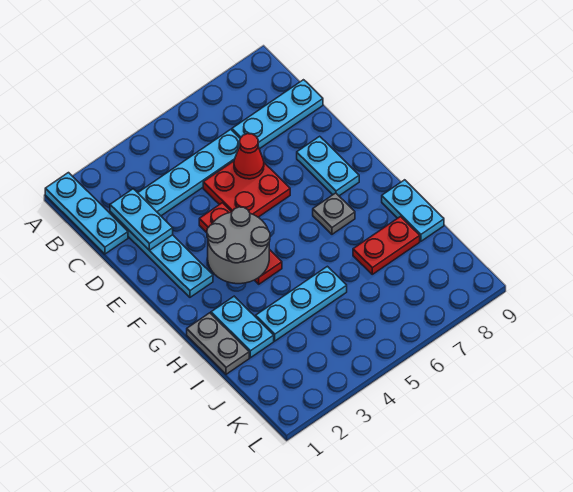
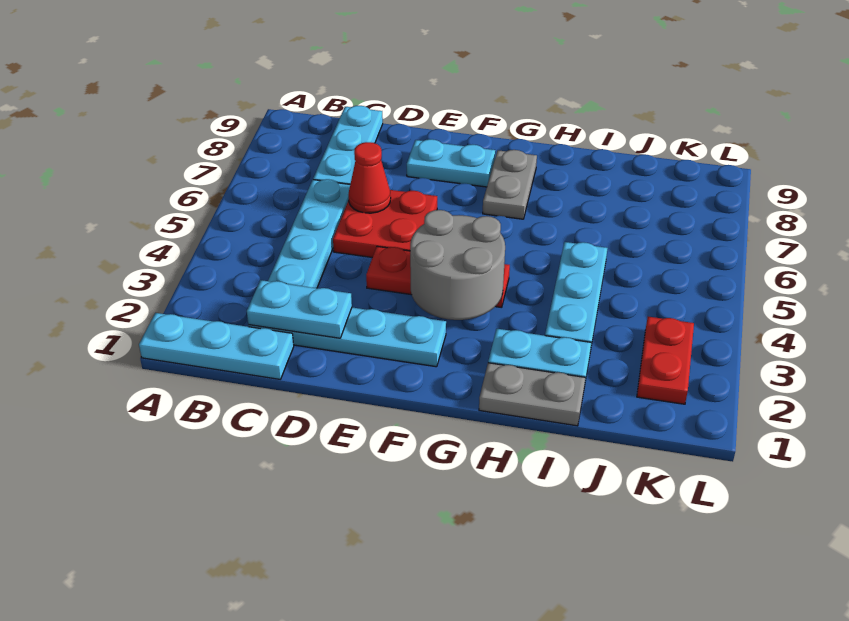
grey 1x1 plate [313,193,355,234] -> grey 1x2 plate [483,150,537,219]
cyan 1x2 plate [382,180,444,241] -> none
red 1x2 plate [353,217,420,274] -> red 1x2 plate moved to [637,317,694,404]

